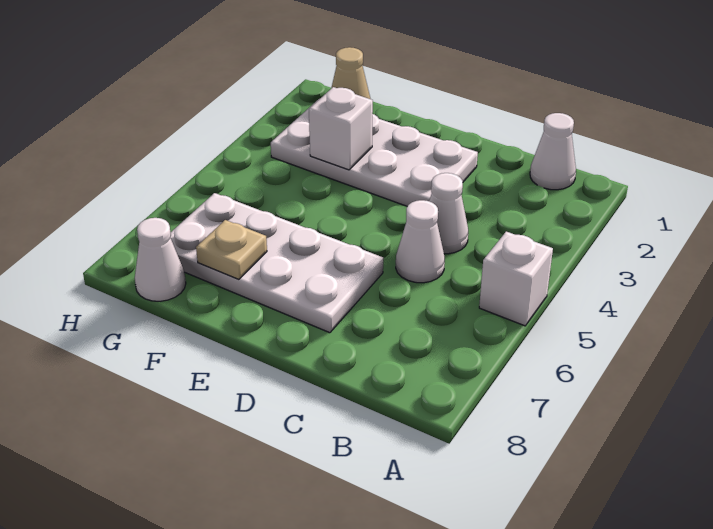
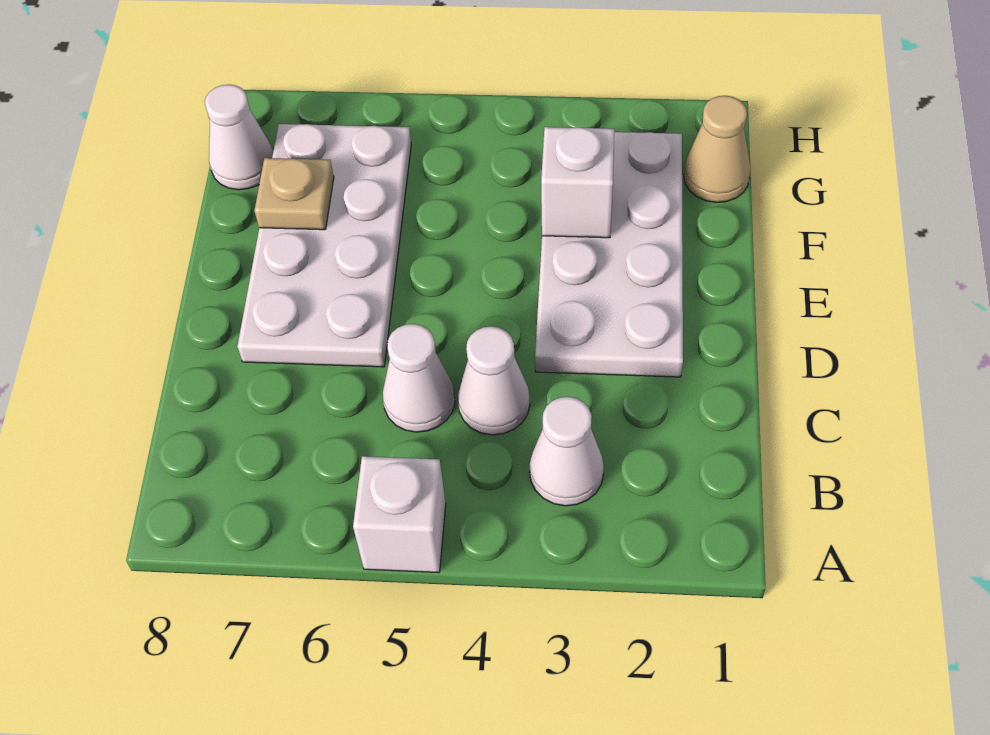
white 1x1 cone [530,113,576,190] -> white 1x1 cone moved to [529,397,604,506]

